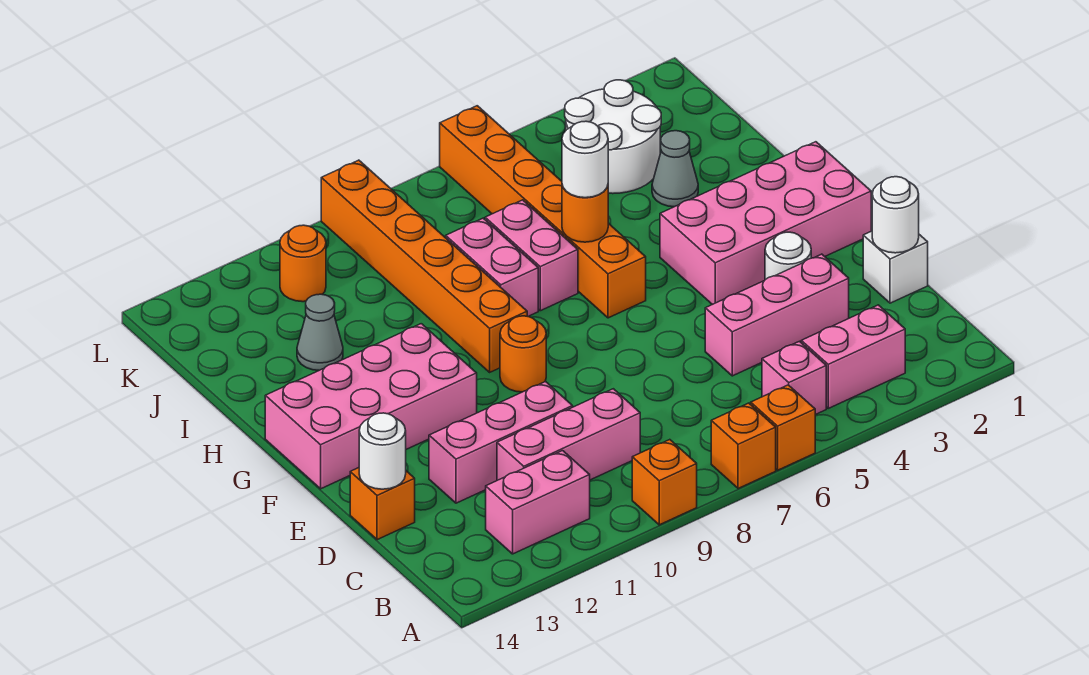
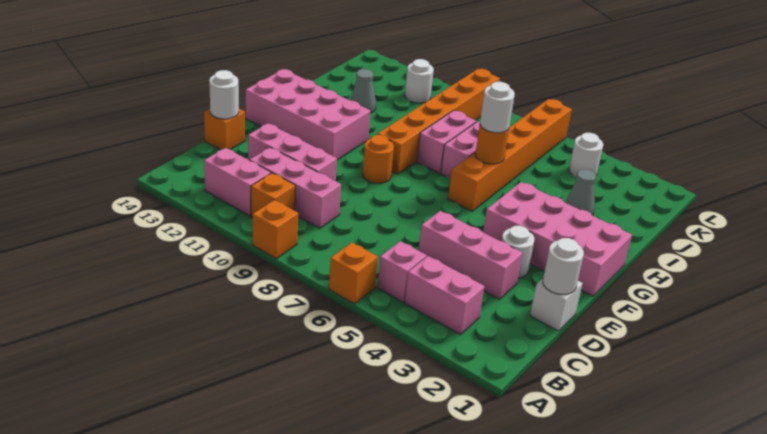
orange 1x1 brick [711,403,776,489] -> orange 1x1 brick moved to [251,173,295,217]
white 2x2 round brick [565,80,661,194] -> white 1x1 round brick [569,133,603,177]
orange 1x1 round brick [280,225,326,302] -> white 1x1 round brick [405,59,434,103]

